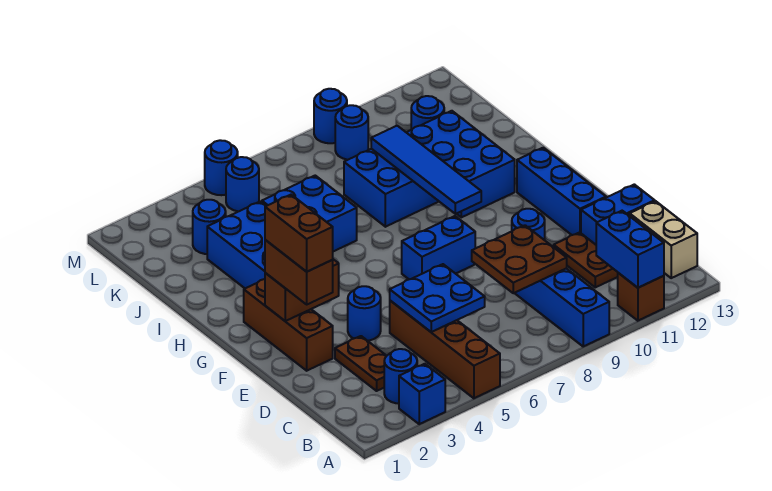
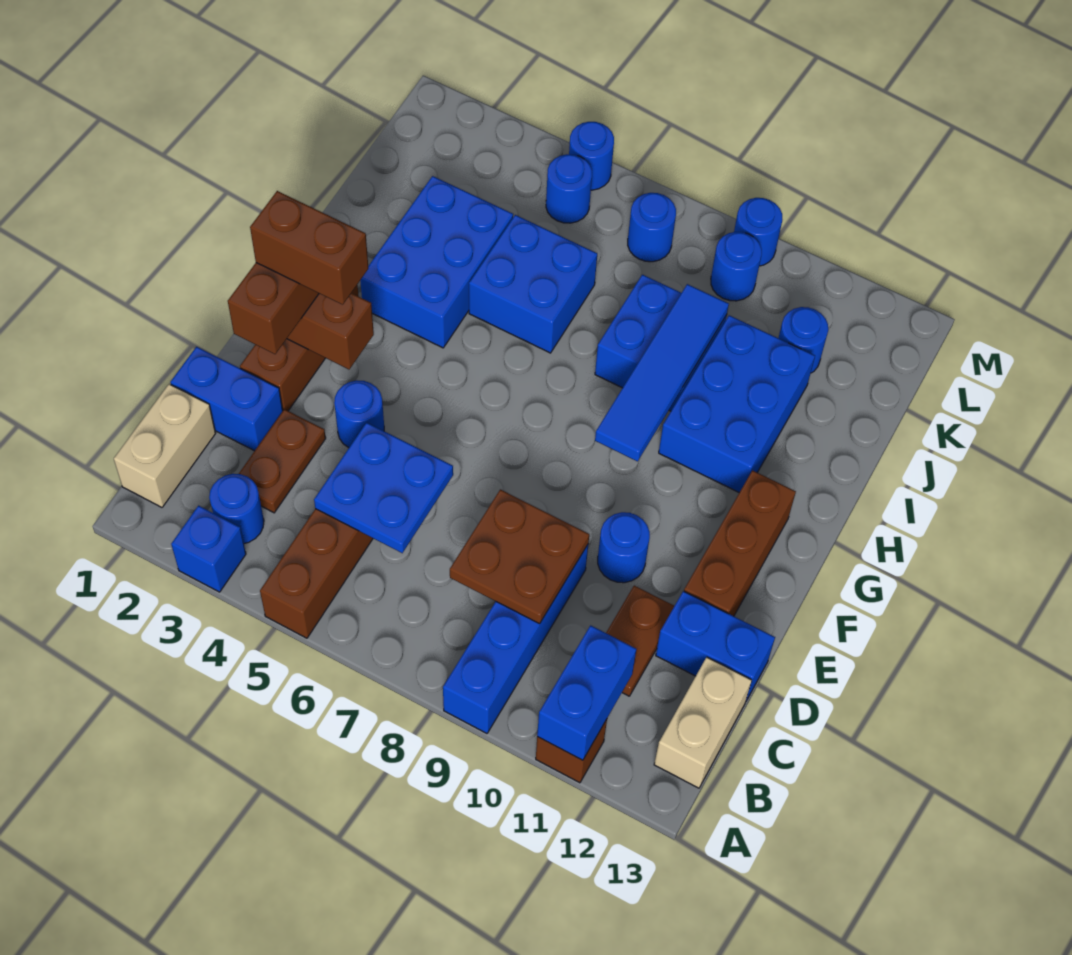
none -> tan 1x2 brick [114,384,216,507]
brown 1x2 brick [265,195,333,272] -> brown 1x2 brick turned to [250,191,368,305]
blue 1x3 brick [517,148,606,235] -> brown 1x3 brick [684,470,796,616]
blue 1x2 brick [402,216,475,279] -> blue 1x2 brick moved to [170,347,283,451]
blue 1x1 round brick [193,200,226,254] -> blue 1x1 round brick moved to [628,193,676,262]

